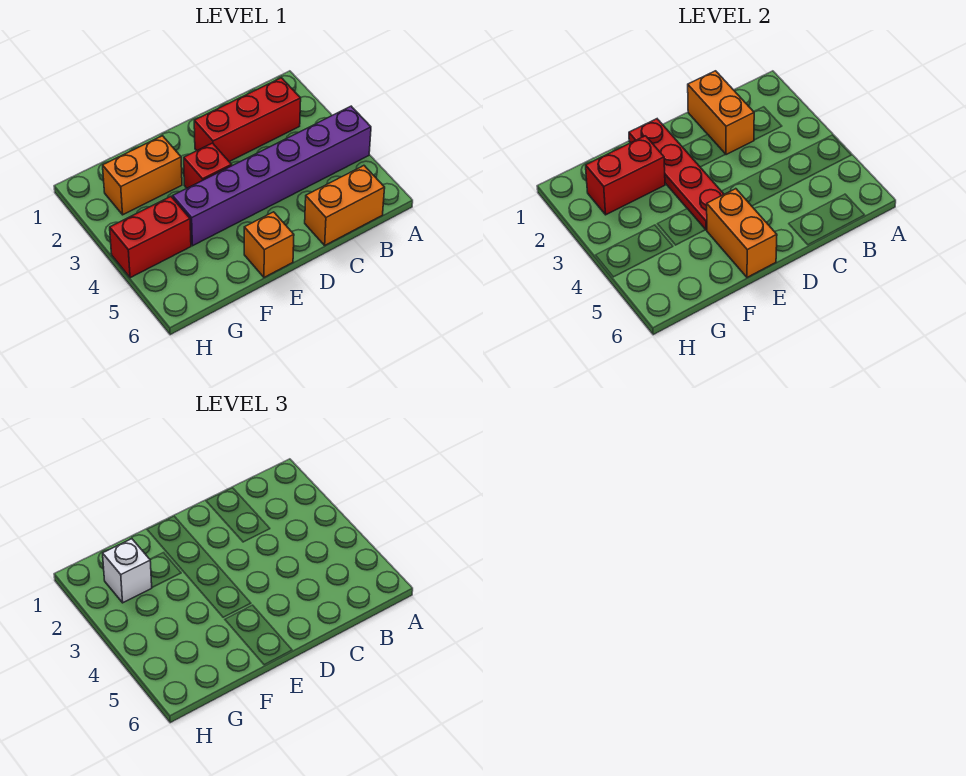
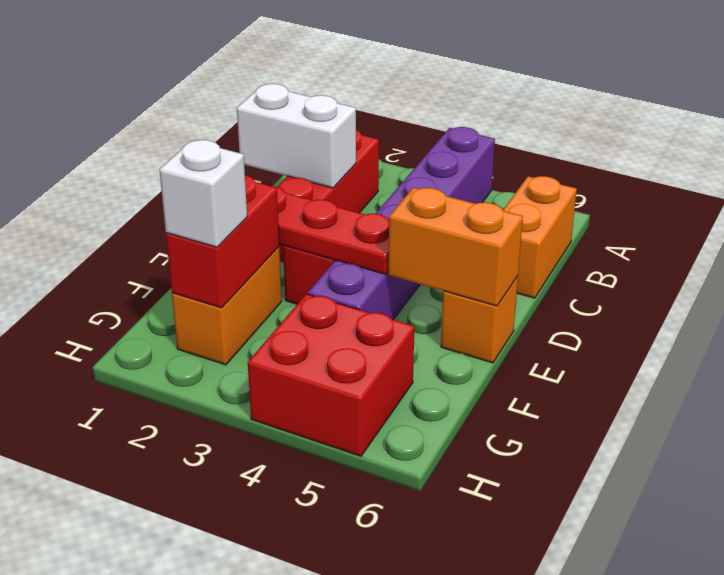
orange 1x2 brick [688,71,754,155] -> white 1x2 brick [237,84,356,188]
red 1x2 brick [110,197,191,278] -> red 2x2 brick [248,294,415,456]

